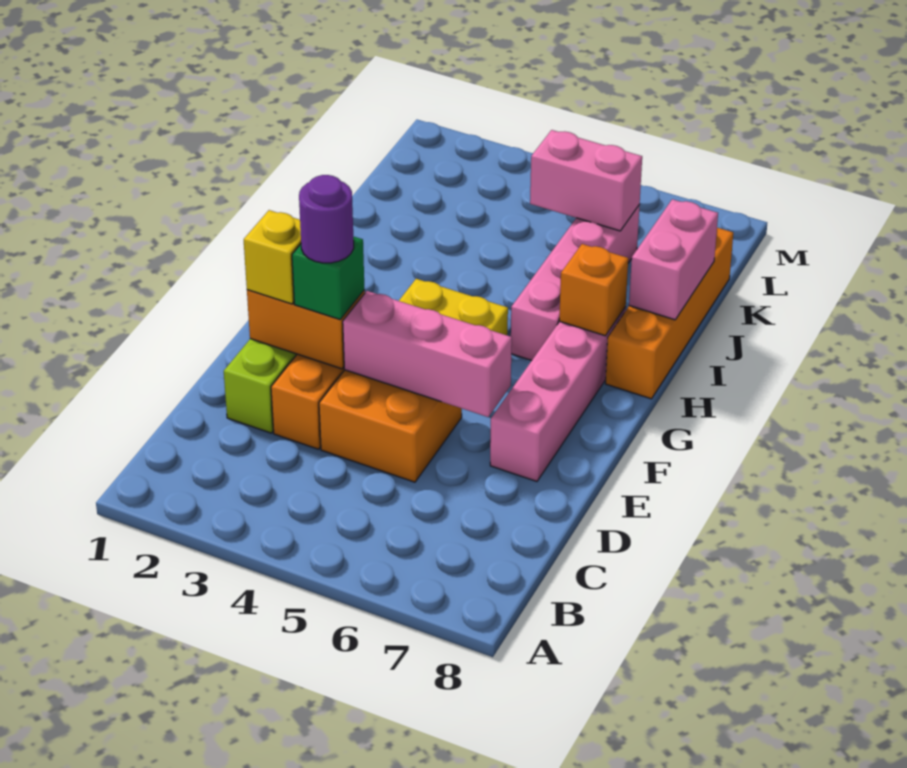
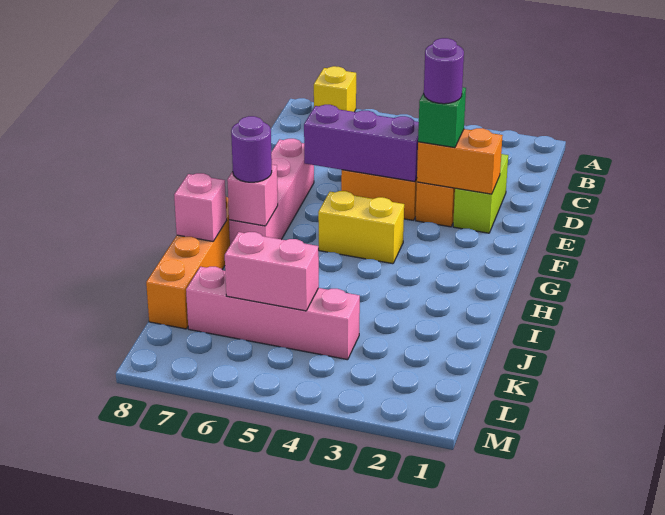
yellow 1x1 brick [244,210,301,304] -> yellow 1x1 brick moved to [314,66,356,112]
pink 1x3 brick [343,291,512,417] -> purple 1x3 brick [304,105,419,182]
pink 1x4 brick [511,205,640,360] -> pink 1x4 brick turned to [186,267,360,360]
orange 1x1 brick [559,244,628,336] -> pink 1x1 brick [227,165,278,226]
none -> purple 1x1 round brick [231,116,272,182]
pink 1x2 brick [629,199,718,320] -> pink 1x1 brick [174,173,227,241]

